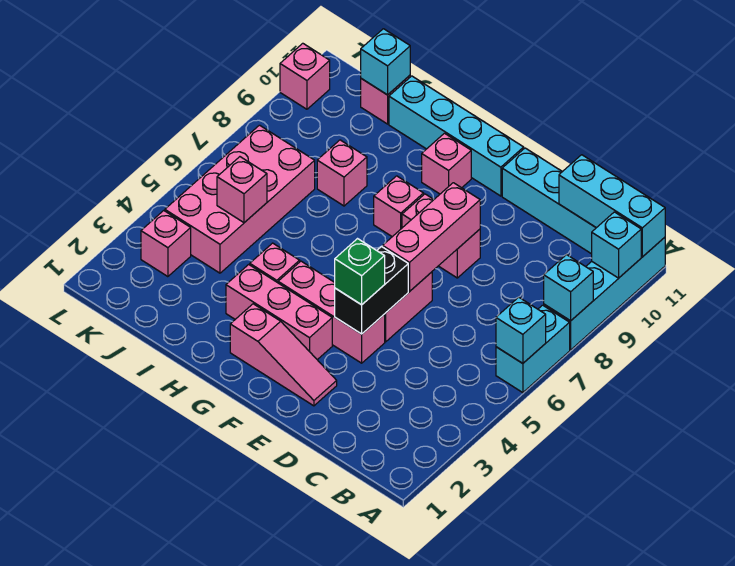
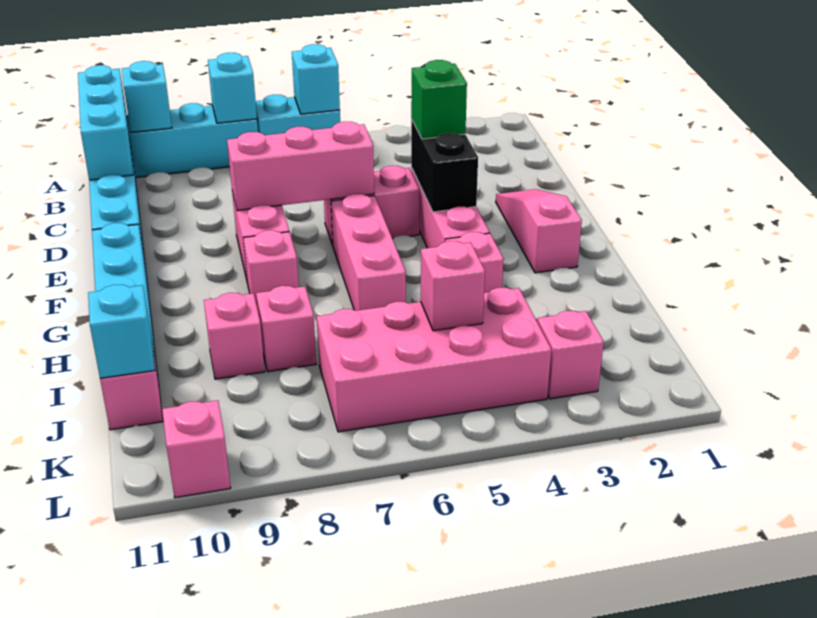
black 1x2 brick [335,246,408,334] -> black 1x2 brick turned to [411,119,478,212]
pink 1x3 brick [226,265,332,360] -> pink 1x3 brick moved to [331,194,406,311]
pink 1x1 brick [422,133,471,194] -> pink 1x1 brick moved to [204,293,265,379]

